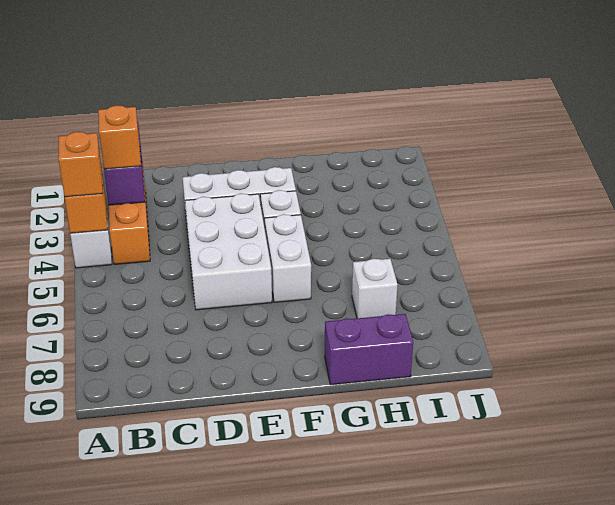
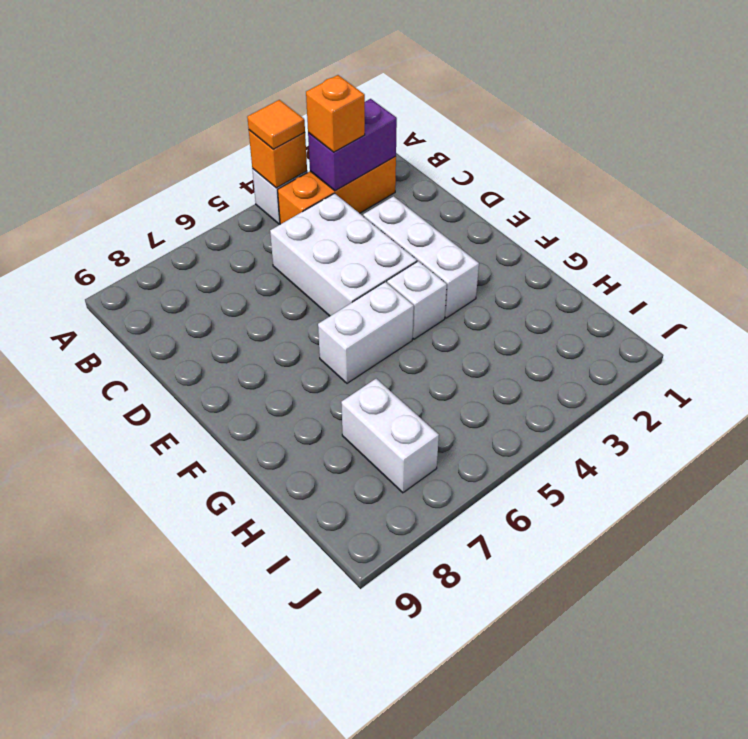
orange 1x1 brick [58,132,103,197] -> orange 1x1 tile [247,100,305,149]
white 2x3 brick [185,193,272,310] -> white 2x3 brick turned to [270,193,417,316]
purple 1x2 brick [325,314,413,385] -> none
white 1x1 brick [352,259,398,318] -> white 1x2 brick [341,379,439,493]

